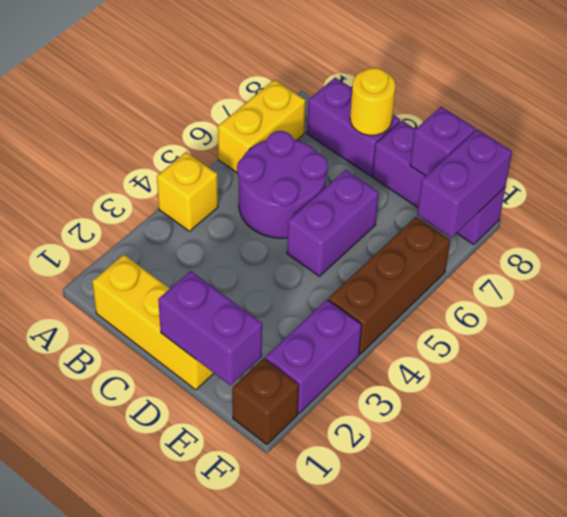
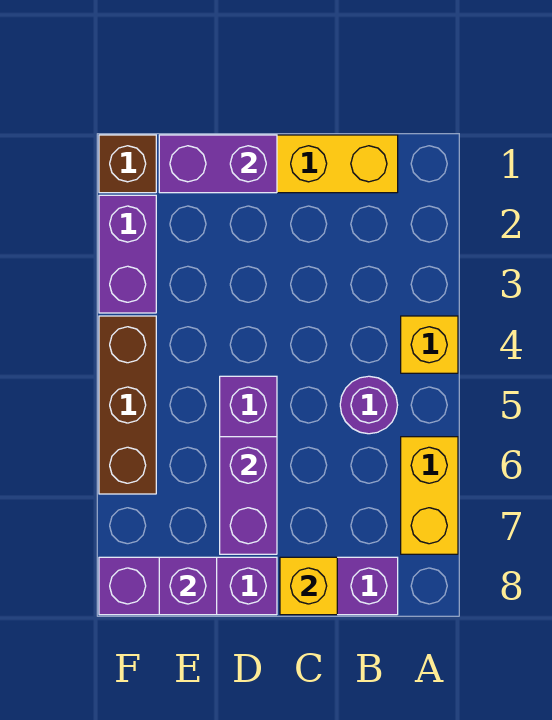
purple 2x2 round brick [237,131,328,238] -> purple 1x1 round brick [340,376,398,434]
yellow 1x1 round brick [350,68,395,135] -> yellow 1x1 brick [280,557,337,615]
purple 1x2 brick [417,129,512,238] -> purple 1x2 brick moved to [220,437,277,554]

